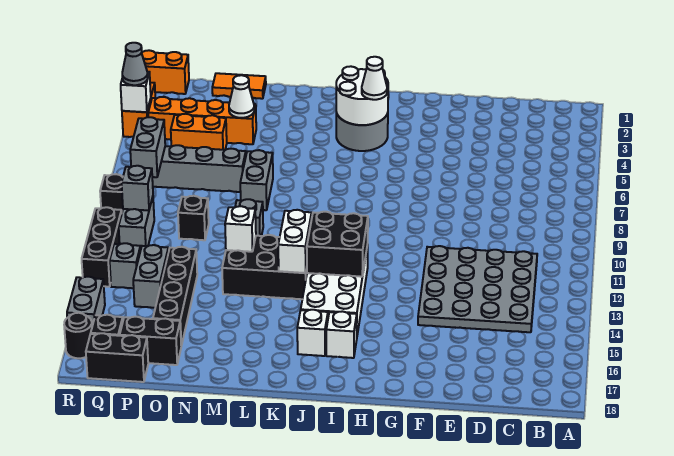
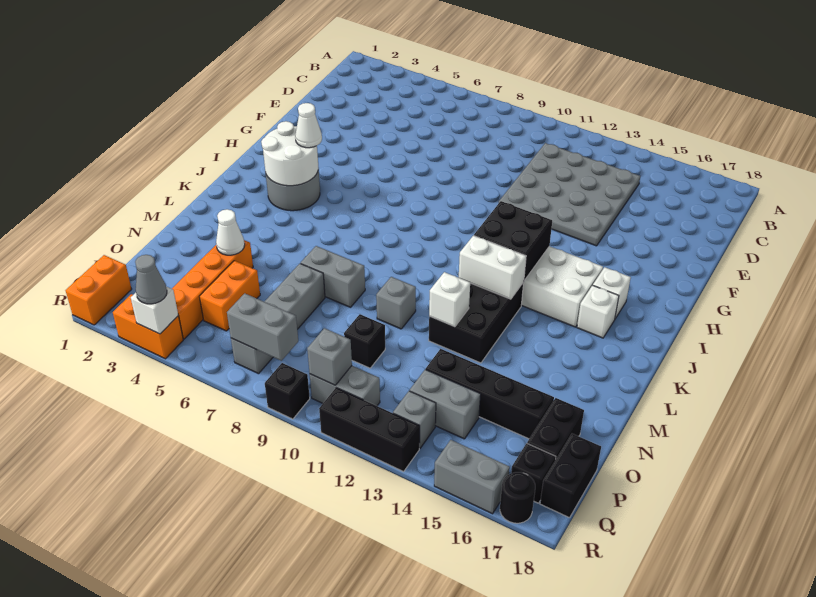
orange 1x2 tile [212,73,266,99] -> none

